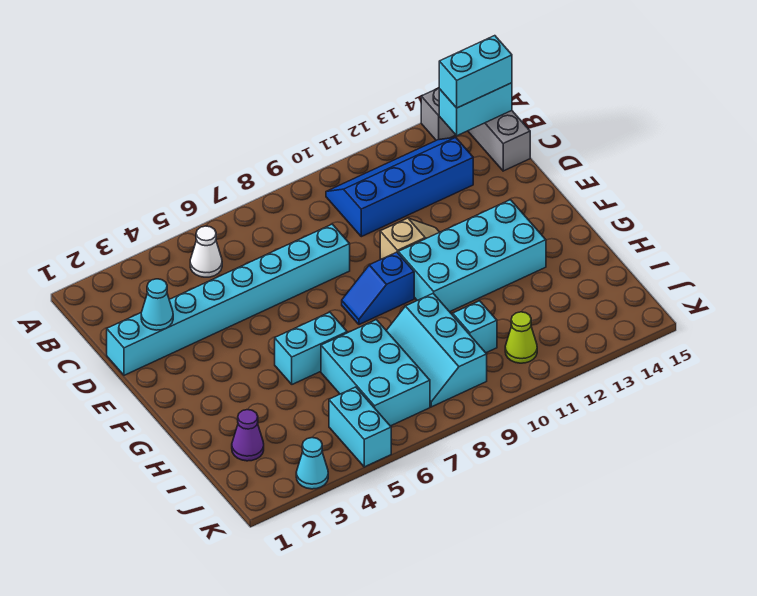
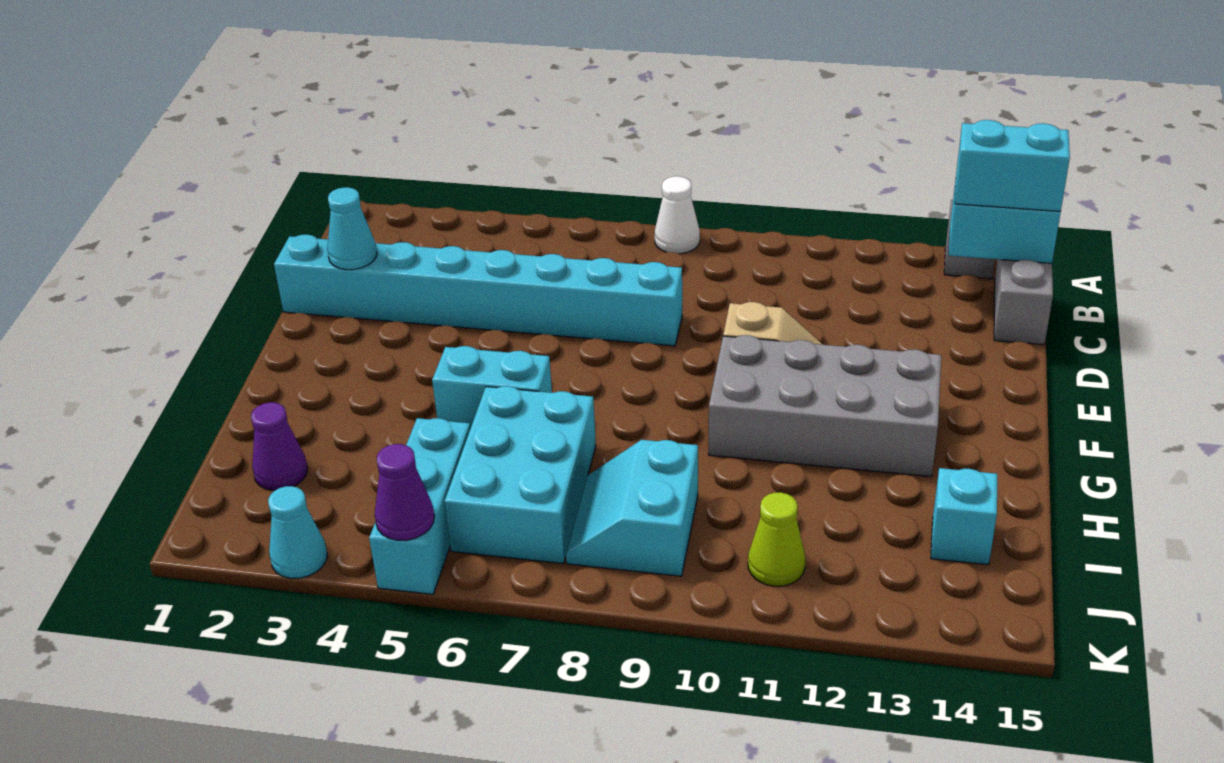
white 1x1 cone [190,226,222,277] -> white 1x1 cone moved to [655,176,700,254]
blue 2x4 slope [326,137,473,237] -> none
blue 1x2 slope [342,252,414,325] -> none
cyan 2x4 brick [398,200,546,312] -> grey 2x4 brick [709,335,941,477]
cyan 2x3 slope [386,294,487,407] -> cyan 2x2 slope [566,440,698,576]
cyan 1x1 brick [453,301,497,353] -> cyan 1x1 brick moved to [931,468,997,565]
cyan 1x2 brick [329,387,391,467] -> cyan 1x3 brick [369,418,470,594]
none -> purple 1x1 cone [375,444,434,540]

